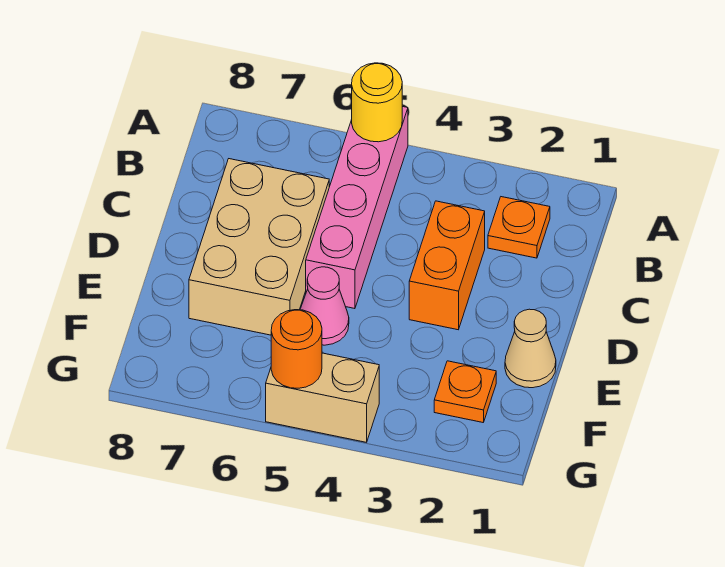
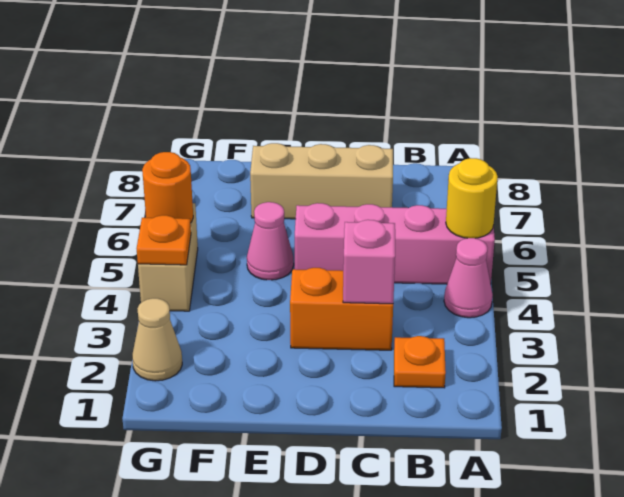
none -> pink 1x1 cone [444,238,493,318]
none -> pink 1x1 brick [343,220,395,304]
tan 2x3 brick [189,159,329,335] -> tan 1x3 brick [250,143,393,219]
tan 1x1 cone [505,309,556,388] -> tan 1x1 cone moved to [132,298,182,381]
orange 1x1 plate [434,361,496,422] -> orange 1x1 plate moved to [137,215,191,265]

